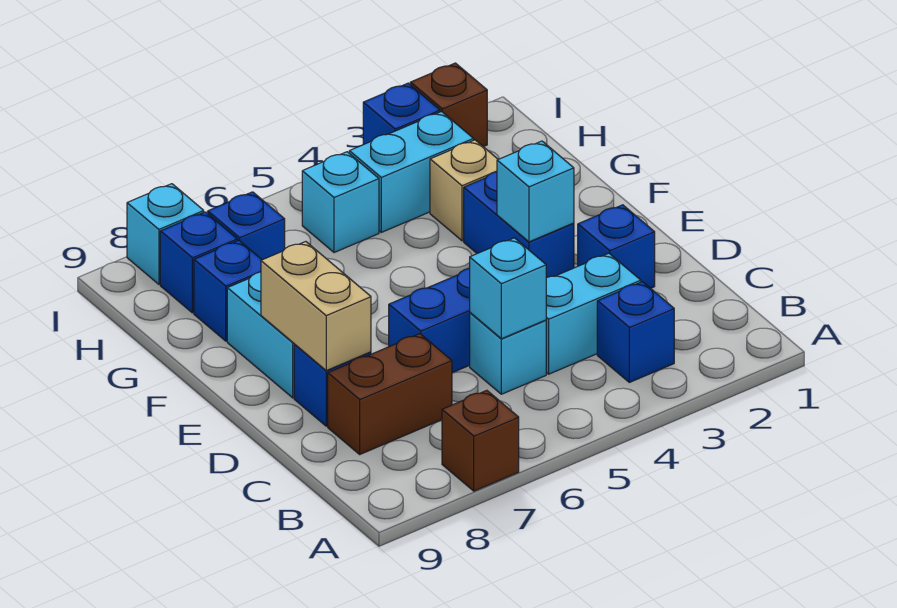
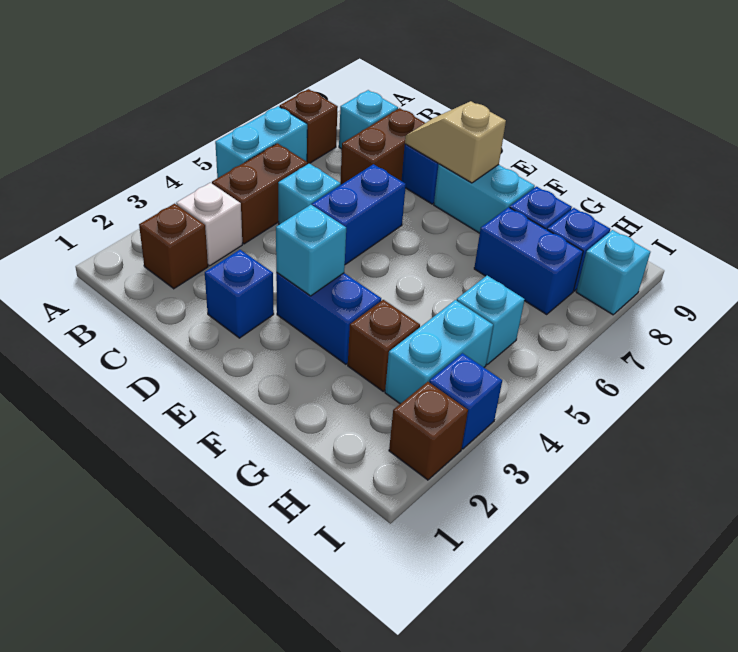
none -> brown 1x1 brick [139,204,208,289]
blue 1x1 brick [597,282,674,382] -> white 1x1 brick [176,183,242,266]
none -> brown 1x2 brick [212,143,308,244]
cyan 1x2 brick [546,253,641,374] -> cyan 1x2 brick moved to [215,106,307,178]
cyan 1x1 brick [470,238,546,339] -> cyan 1x1 brick moved to [339,90,398,149]
tan 1x2 brick [261,241,371,371] -> tan 1x2 slope [405,101,506,183]
tan 1x1 brick [430,140,498,241] -> brown 1x1 brick [348,300,420,391]
blue 1x1 brick [208,192,285,260] -> blue 1x2 brick [474,207,583,314]

